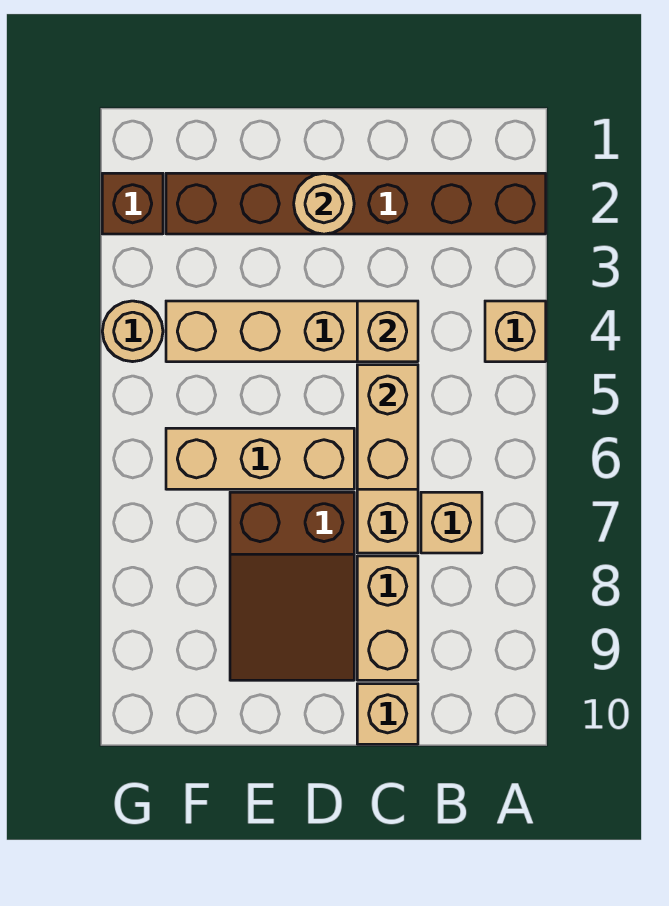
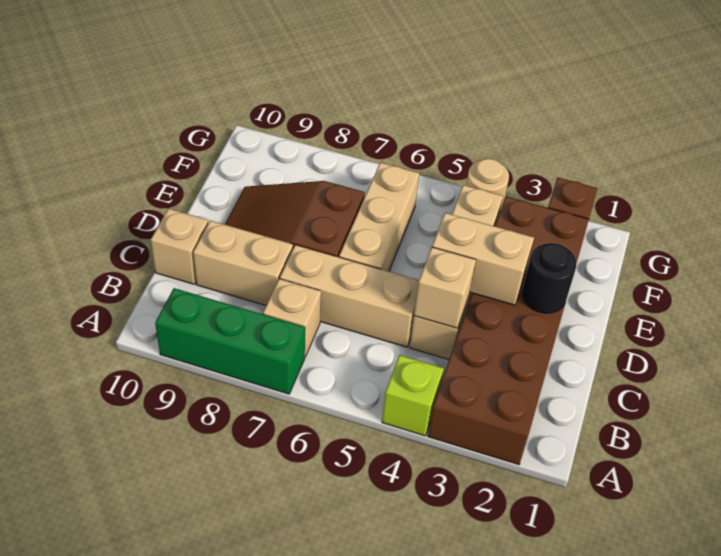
brown 1x6 brick [166,173,546,234] -> brown 2x6 brick [428,196,589,465]
tan 1x1 brick [485,301,546,362] -> lime 1x1 brick [382,355,444,436]
none -> green 1x3 brick [155,288,305,394]
tan 1x2 brick [357,365,418,489] -> tan 1x2 brick moved to [432,213,534,305]
tan 1x1 round brick [294,173,354,234] -> black 1x1 round brick [522,243,577,313]

